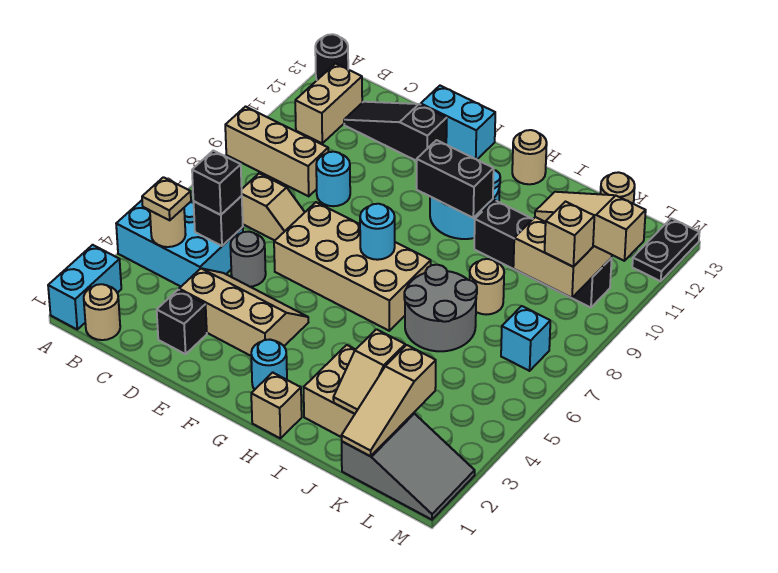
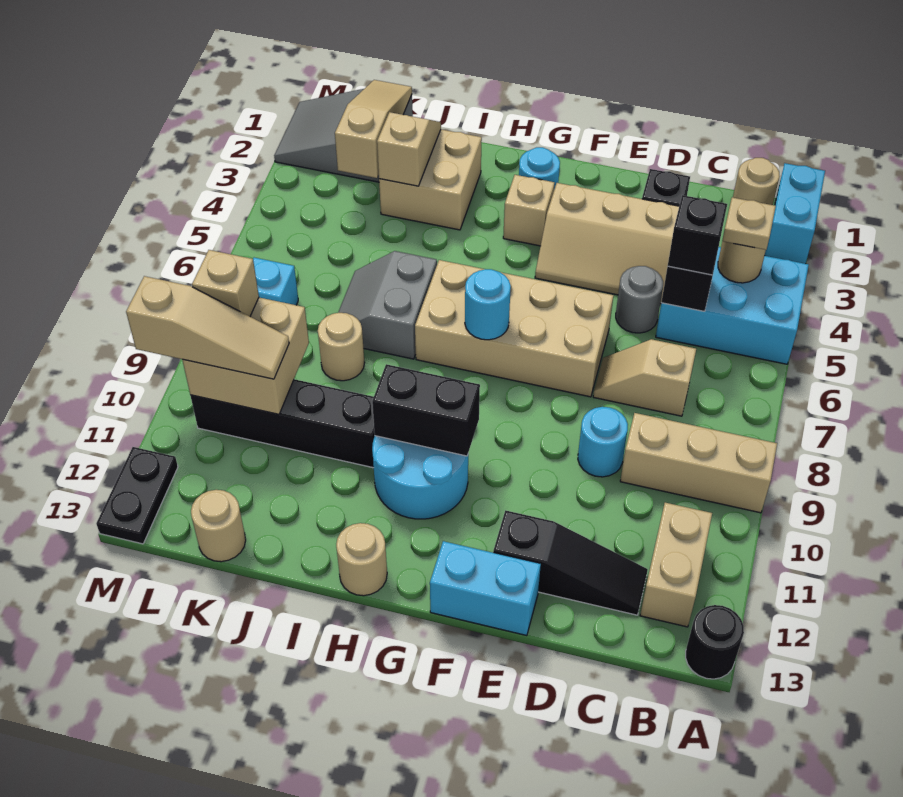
tan 1x1 brick [251,372,302,438] -> tan 1x1 brick moved to [503,175,554,246]
grey 2x2 round brick [404,265,477,351] -> grey 2x2 slope [338,251,437,359]

